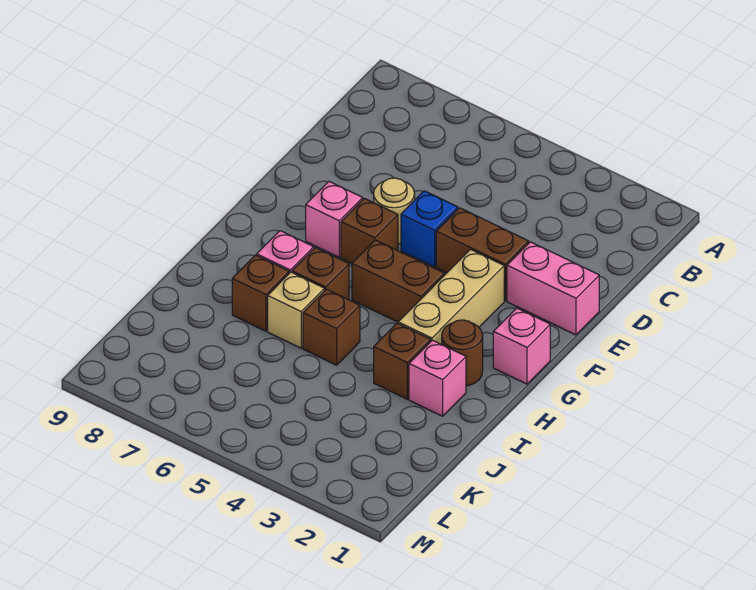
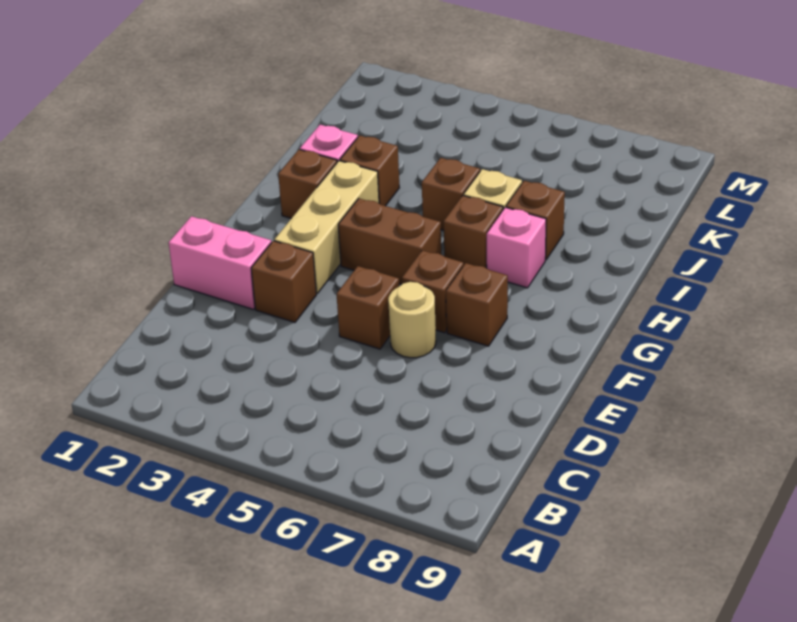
brown 1x2 brick [436,208,529,301] -> brown 1x1 brick [251,241,316,322]
blue 1x1 brick [401,191,458,267] -> brown 1x1 brick [337,266,399,349]
pink 1x1 brick [306,182,363,257] -> brown 1x1 brick [446,263,508,346]
pink 1x1 brick [493,308,550,384] -> none
brown 1x1 round brick [442,320,483,386] -> brown 1x1 brick [278,150,337,218]

